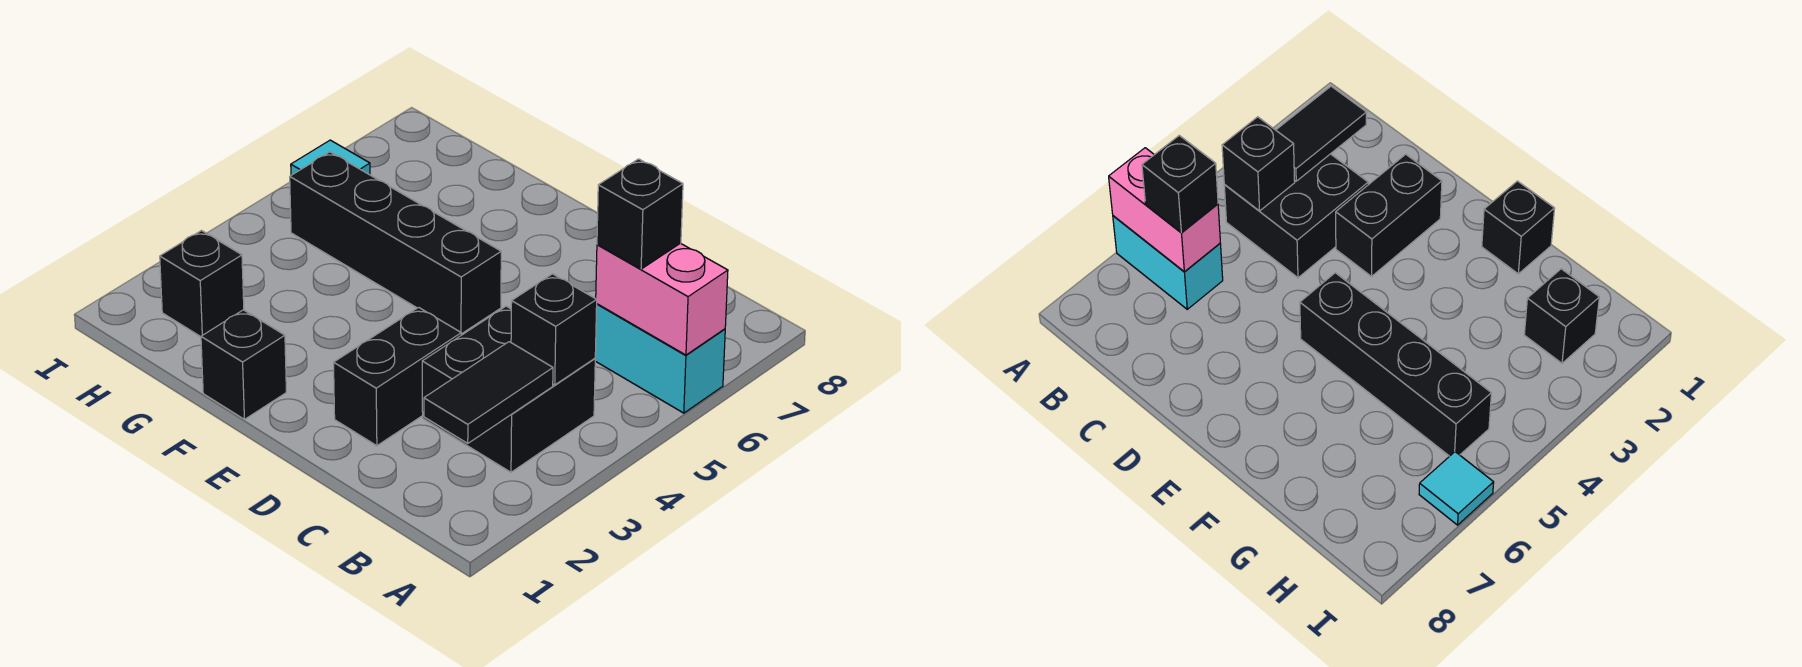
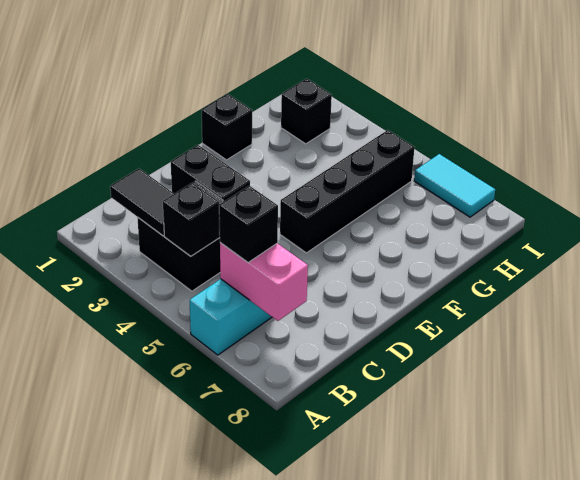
pink 1x2 brick [596,243,728,355] -> pink 1x2 brick turned to [220,243,308,321]
cyan 1x1 tile [291,140,370,175] -> cyan 1x2 tile [414,154,495,217]

